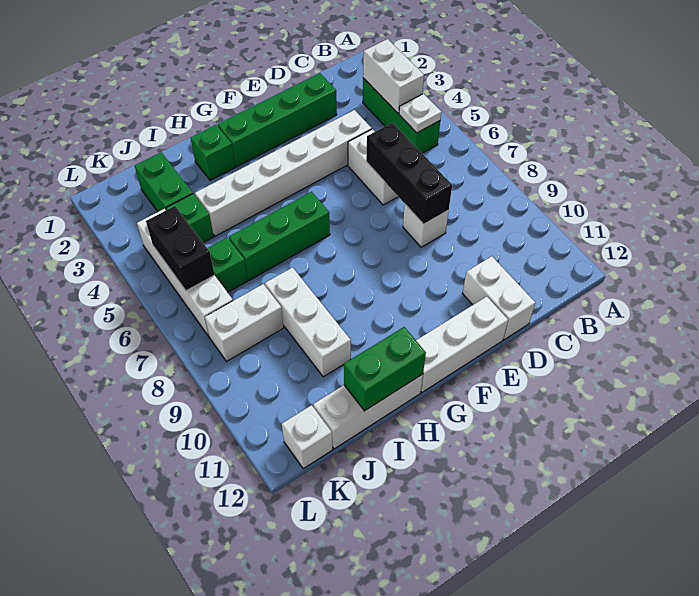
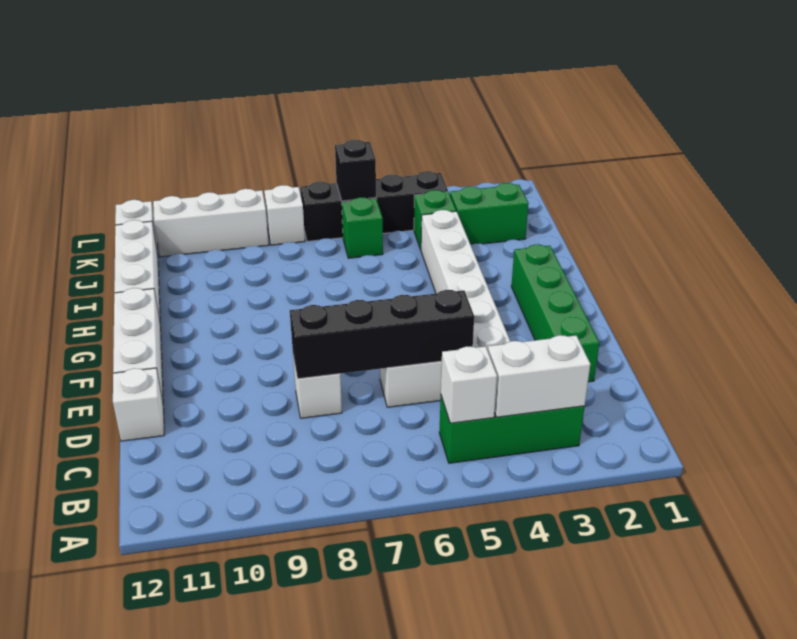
white 1x1 plate [399,94,441,133] -> white 1x1 brick [441,346,497,423]
black 1x3 brick [366,123,452,224] -> black 1x4 brick [290,290,474,379]
white 1x2 brick [462,256,535,340] -> white 1x1 brick [113,368,164,441]
green 1x3 brick [229,192,330,280] -> none
green 1x1 brick [191,125,235,181] -> none
green 1x2 brick [344,327,426,411] -> none
white 1x3 brick [265,267,351,377] -> white 1x3 brick moved to [153,189,269,257]
white 1x2 brick [205,284,284,362] -> white 1x1 brick [264,185,305,245]
white 1x4 brick [137,209,233,336] -> black 1x4 brick [301,171,448,241]
black 1x2 brick [146,206,215,291] -> black 1x1 brick [335,140,376,201]

